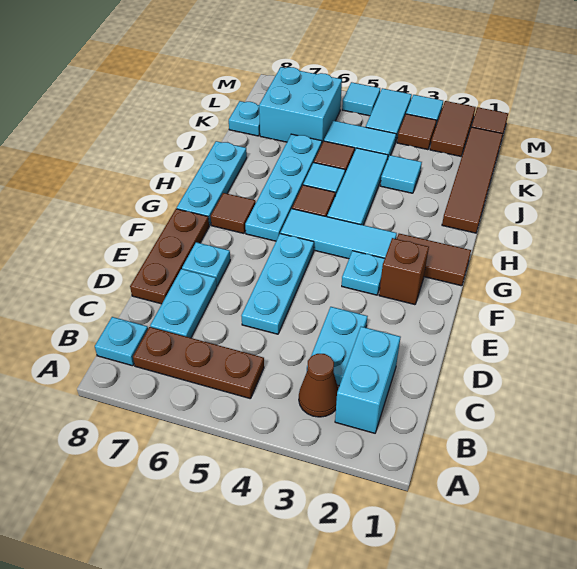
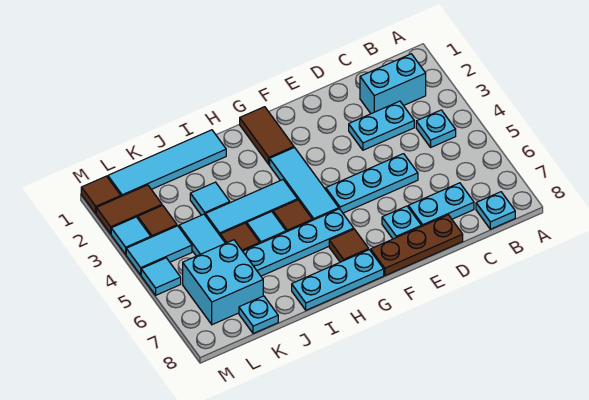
brown 1x1 cone [299,354,338,417] -> none
brown 1x3 plate [133,327,264,399] -> none
brown 1x1 brick [379,238,429,305] -> none
cyan 1x1 plate [342,251,385,295] -> cyan 1x1 plate moved to [416,110,456,147]
brown 1x4 tile [442,127,503,233] -> cyan 1x4 tile [108,130,226,196]

